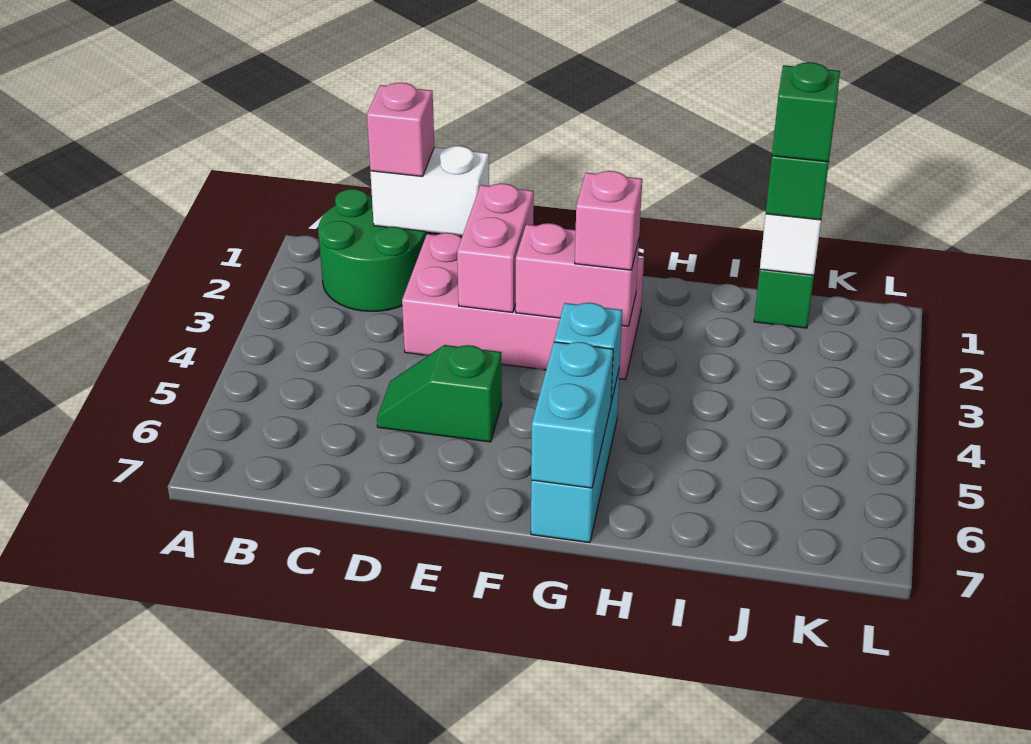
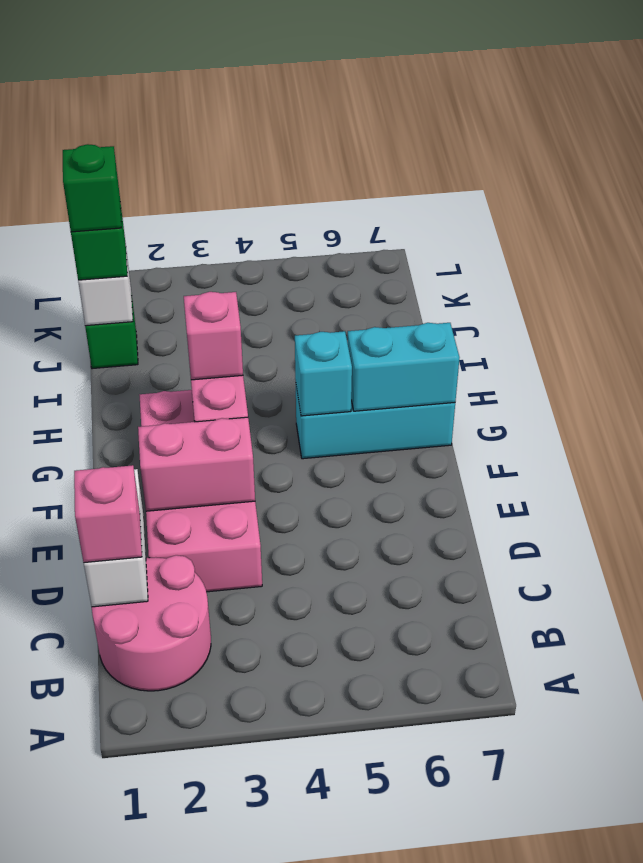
green 2x2 round brick [318,189,426,311] -> pink 2x2 round brick [92,555,211,691]
green 1x2 slope [377,345,502,442] -> none

